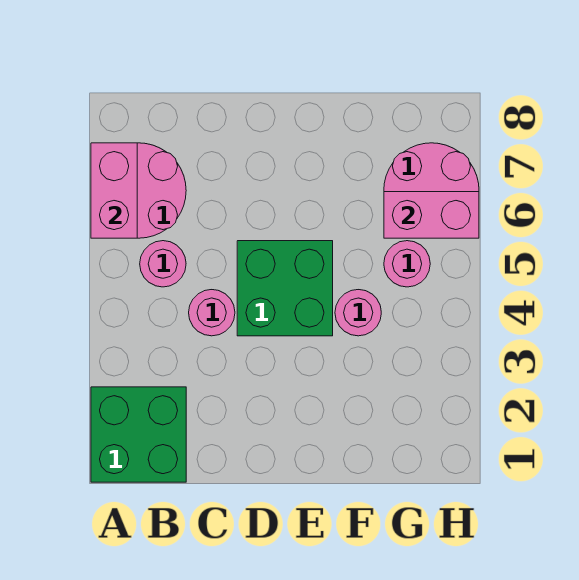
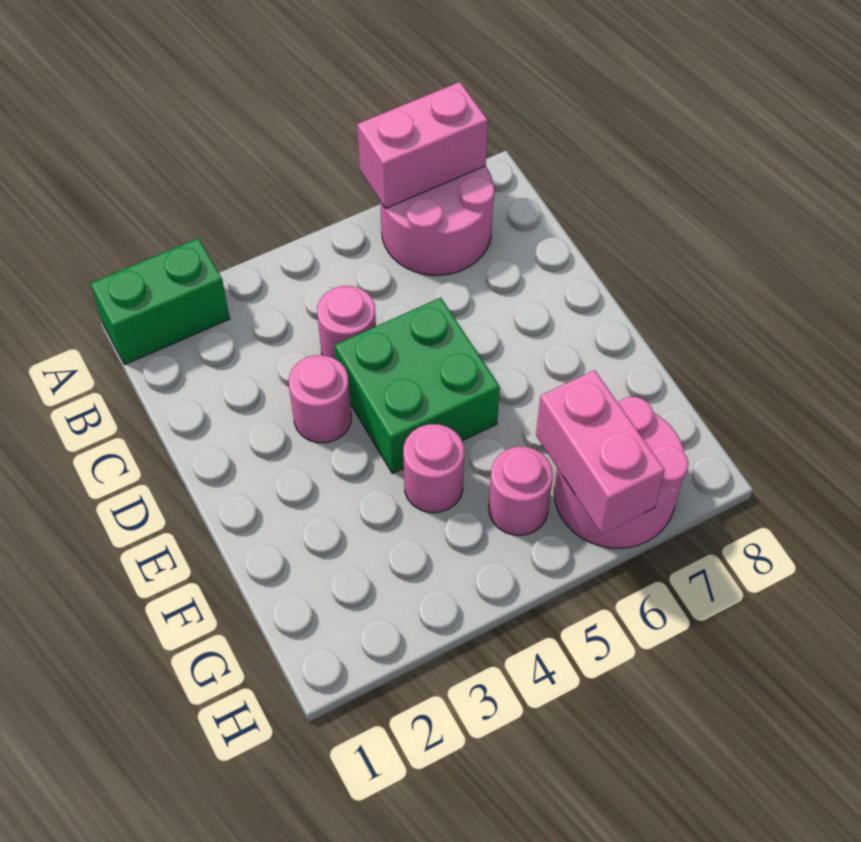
green 2x2 brick [91,387,186,482] -> green 1x2 brick [90,238,230,364]
pink 1x1 round brick [140,241,186,287] -> pink 1x1 round brick moved to [289,355,351,443]

